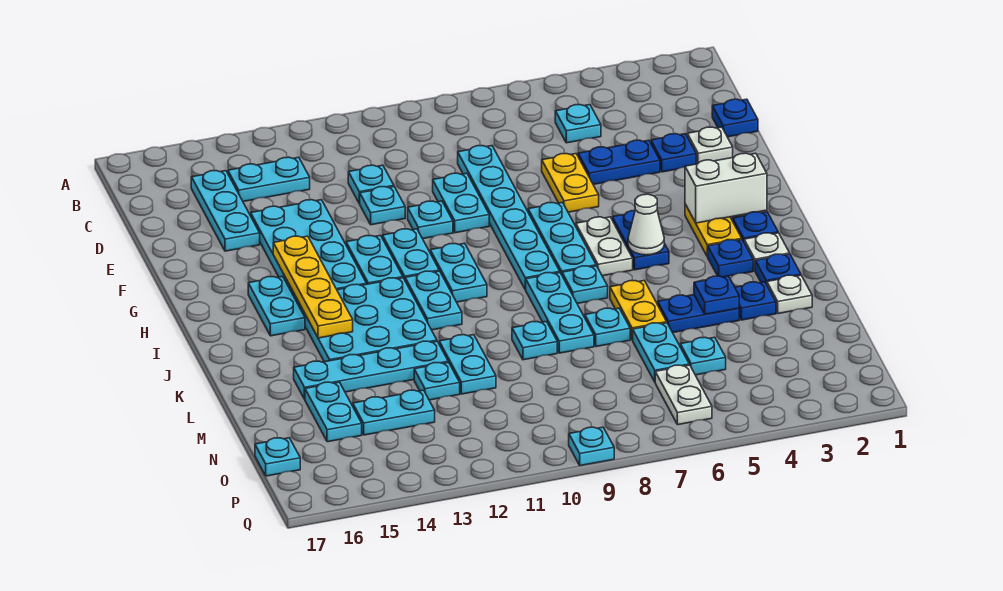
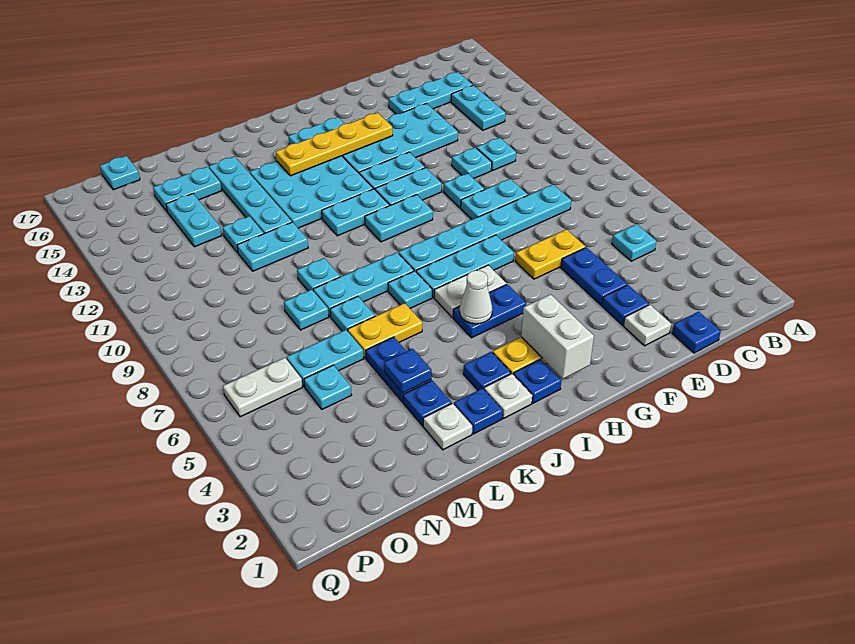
cyan 1x1 plate [569,427,614,466] -> cyan 1x1 plate moved to [284,290,329,330]

